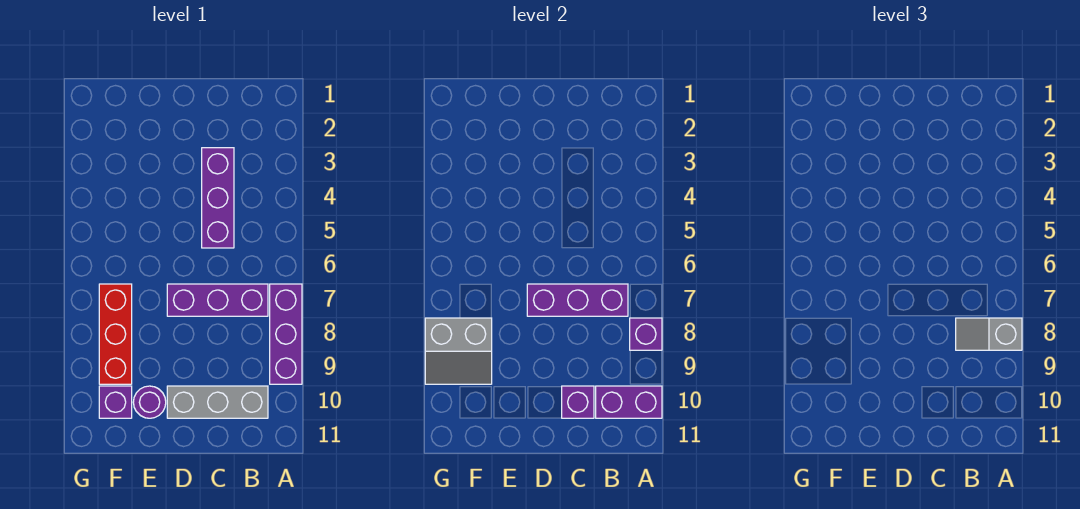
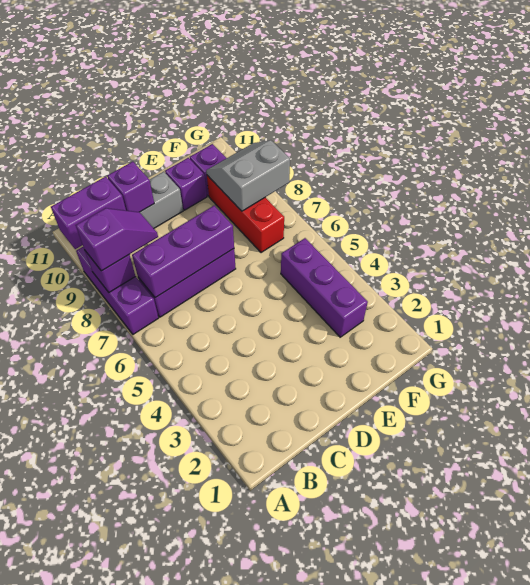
grey 1x2 slope [956,318,1022,350] -> purple 1x2 slope [76,208,158,271]
purple 1x3 brick [202,148,234,248] -> purple 1x3 brick moved to [281,238,368,337]
purple 1x1 round brick [133,386,166,418] -> purple 1x1 brick [165,158,207,210]

